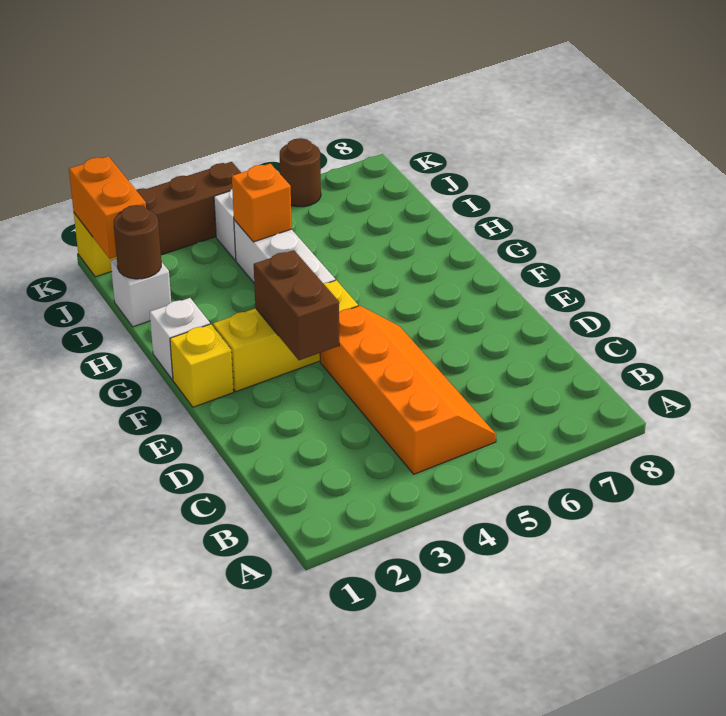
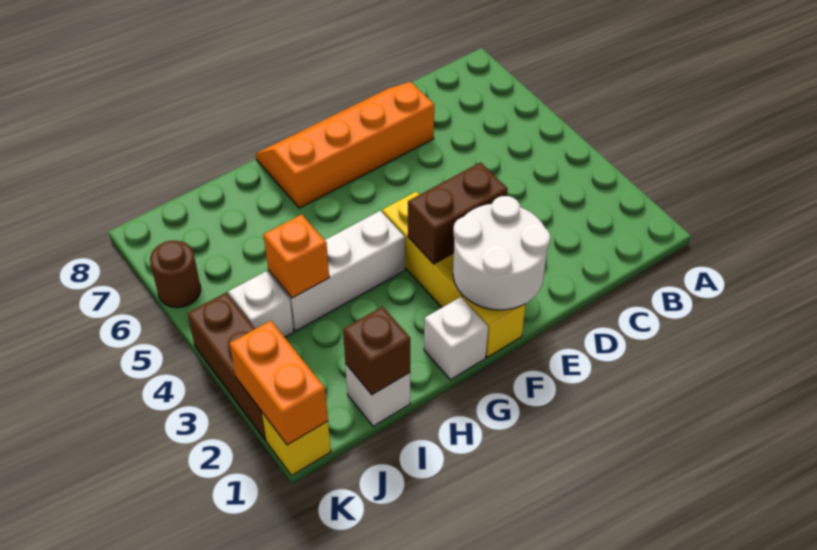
orange 2x4 slope [320,306,496,474] -> orange 2x4 slope moved to [256,82,434,208]
none -> white 2x2 round brick [453,196,550,310]
brown 1x1 round brick [114,205,161,279] -> brown 1x1 brick [343,306,410,395]
orange 1x2 brick [69,156,146,259] -> orange 1x2 brick turned to [229,321,328,445]

